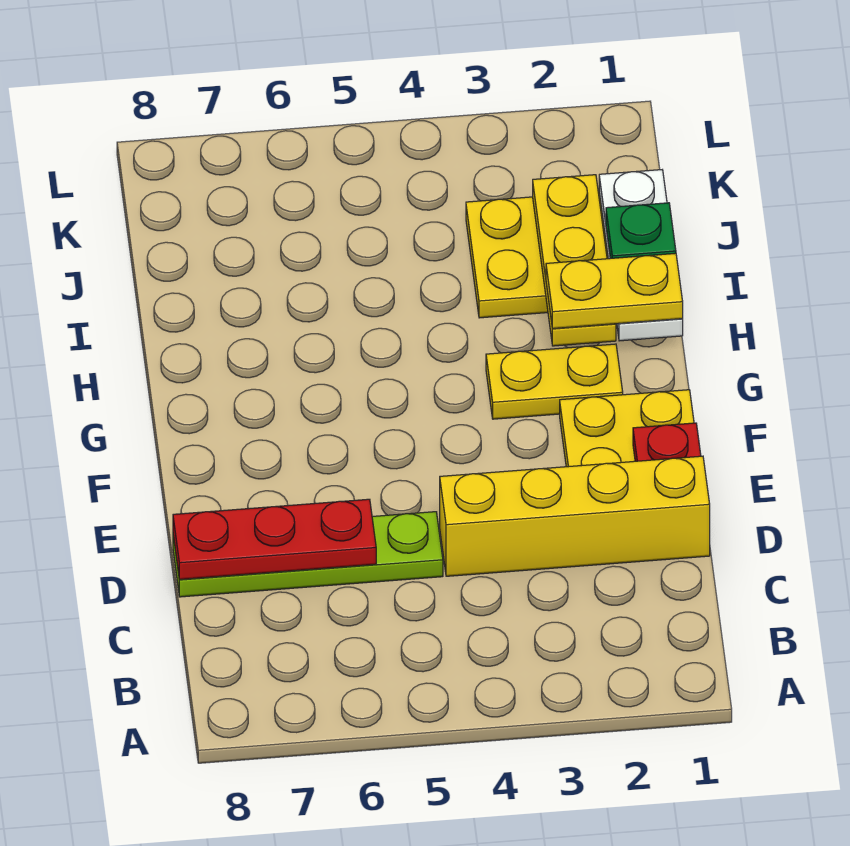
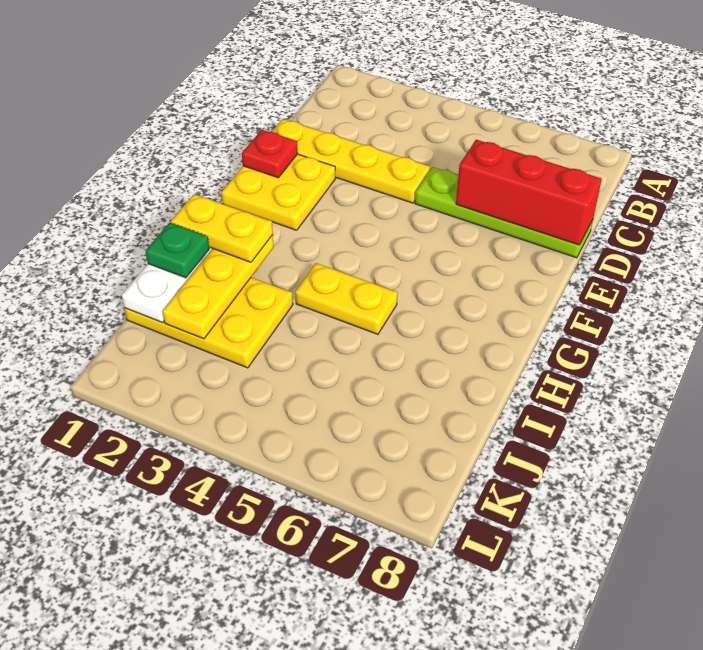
yellow 1x4 brick [440,456,710,576] -> yellow 1x4 plate [272,119,430,203]
red 1x3 plate [173,499,376,580] -> red 1x3 brick [456,140,602,245]
yellow 1x2 plate [486,344,623,419] -> yellow 1x2 plate moved to [295,263,398,334]

